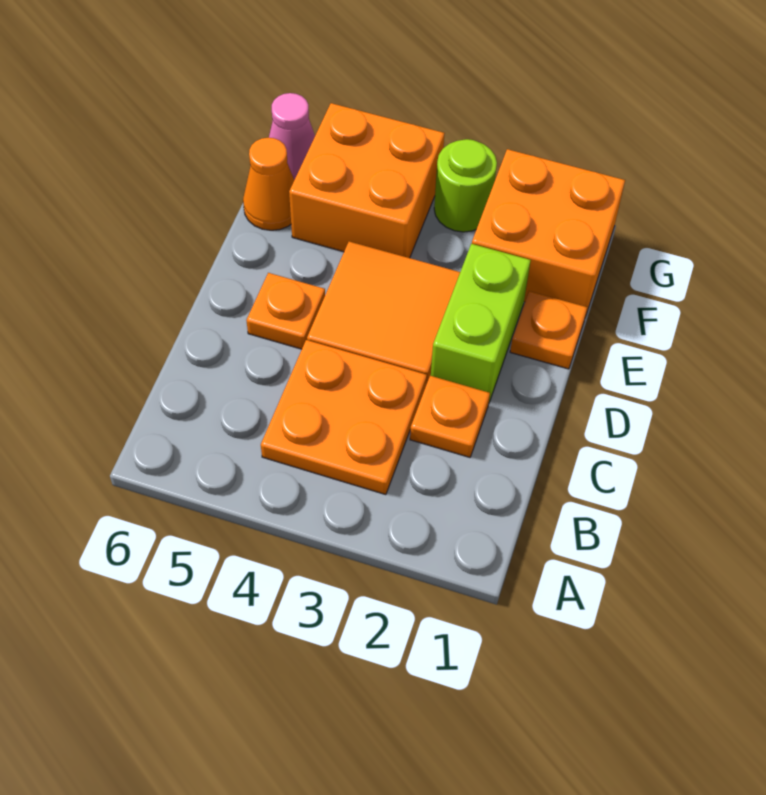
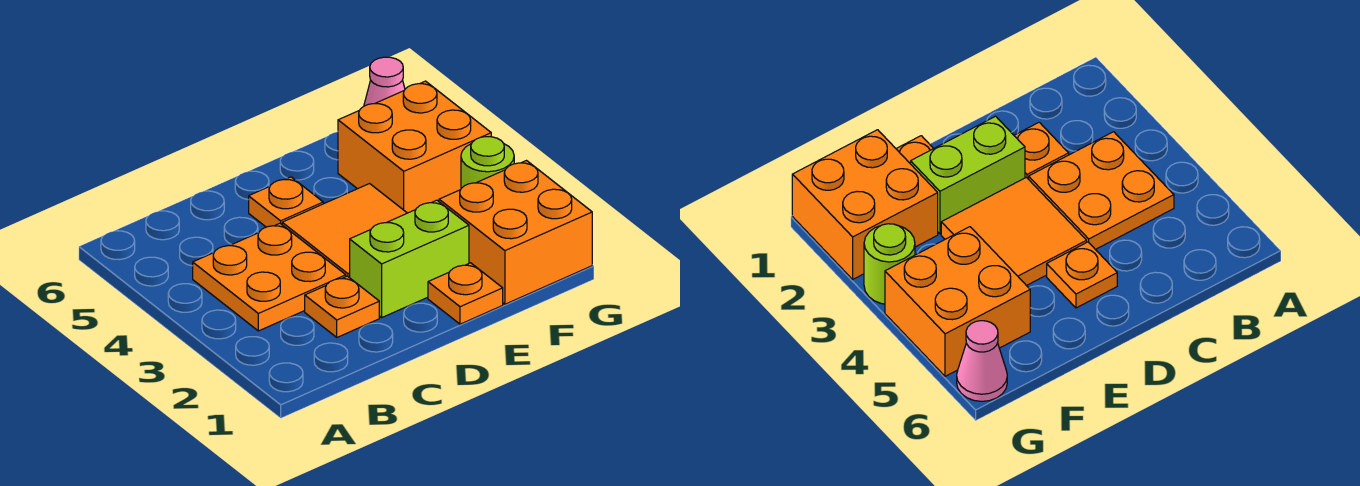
orange 1x1 cone [243,138,294,230] -> none

